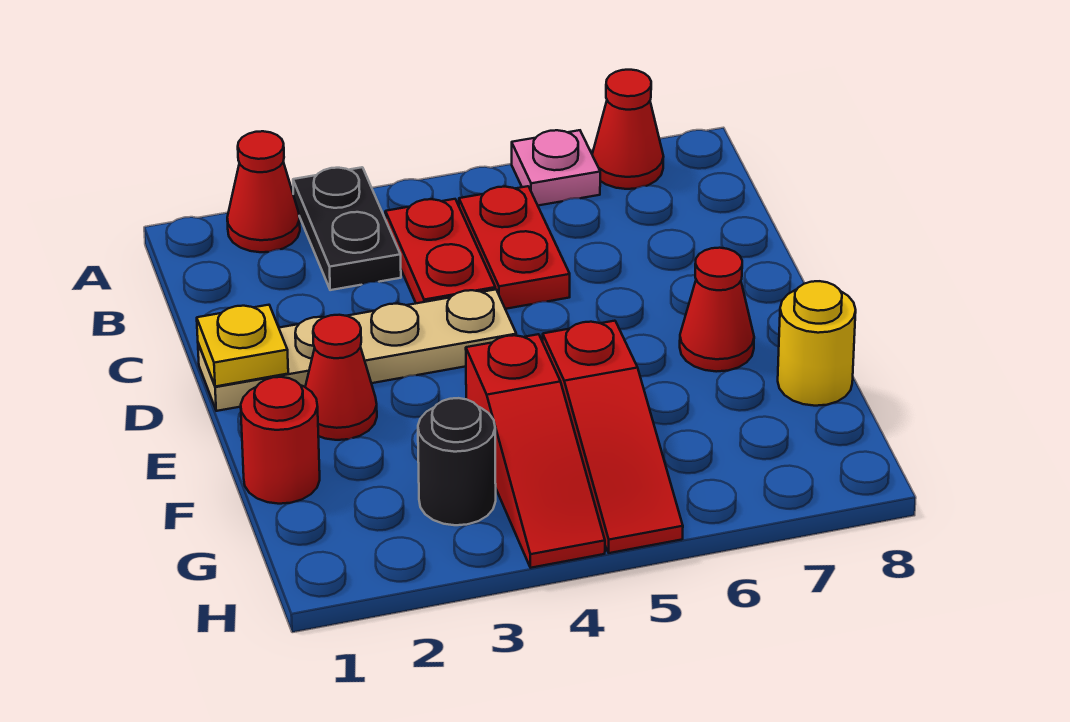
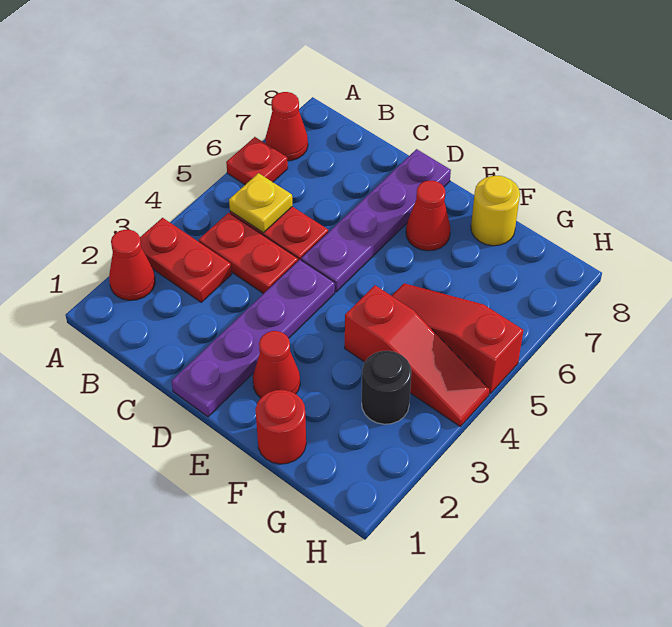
black 1x2 plate [293,167,401,290] -> red 1x2 plate [140,218,232,302]
pink 1x1 plate [512,130,600,206] -> red 1x1 plate [226,137,288,185]
tan 1x4 plate [198,289,516,411] -> purple 1x4 plate [171,260,335,417]
yellow 1x1 plate [197,305,288,387] -> yellow 1x1 plate moved to [229,173,293,233]
none -> purple 1x4 plate [301,149,451,292]
red 1x3 slope [543,321,683,553] -> red 1x3 slope turned to [392,283,523,394]

